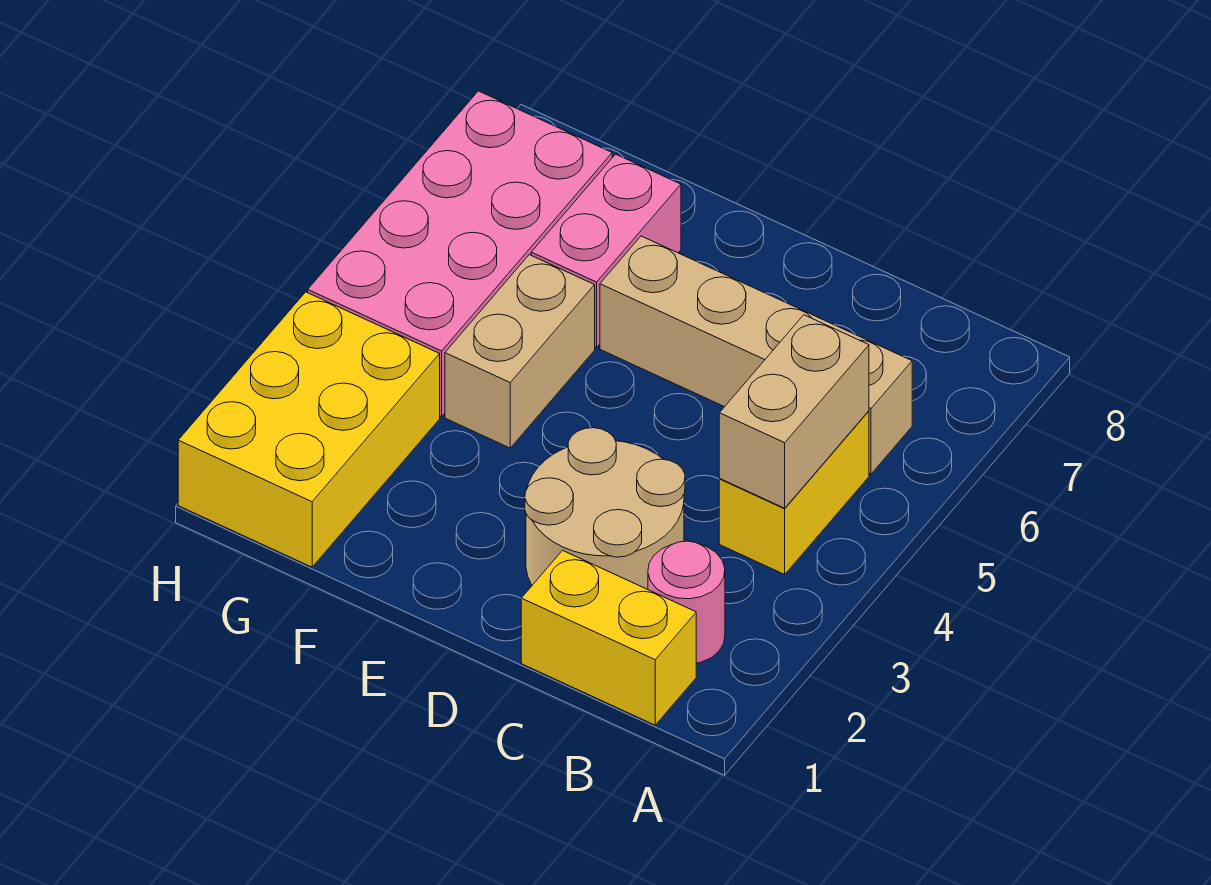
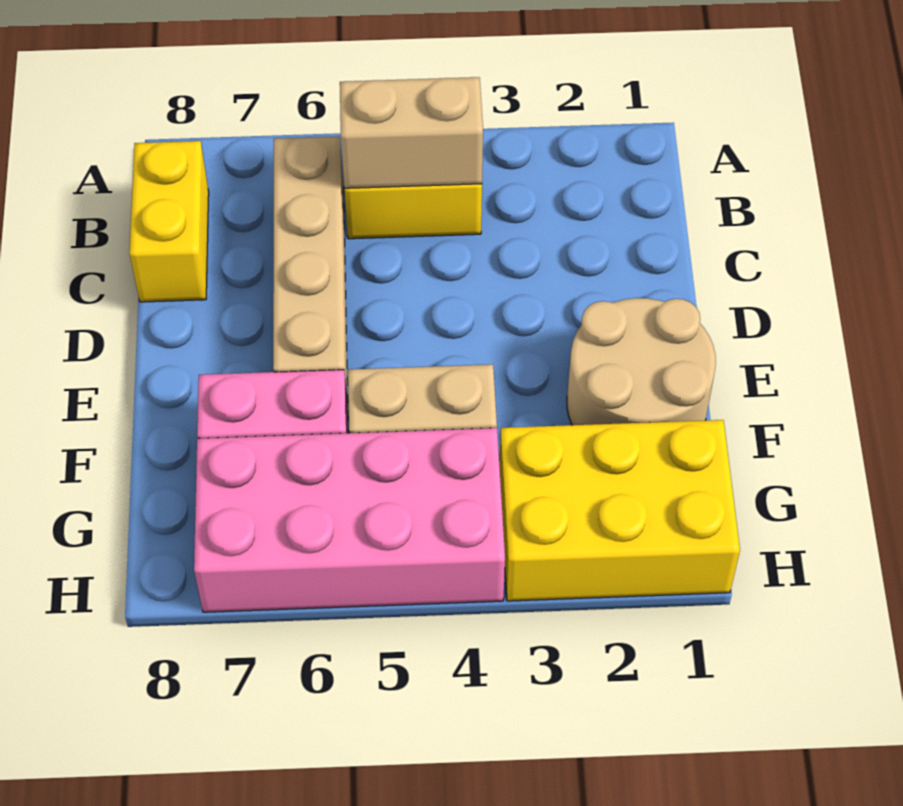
yellow 1x2 brick [521,550,696,725] -> yellow 1x2 brick moved to [129,141,209,302]
pink 1x1 round brick [648,541,725,663] -> none
tan 2x2 round brick [525,428,685,589] -> tan 2x2 round brick moved to [567,298,716,425]

